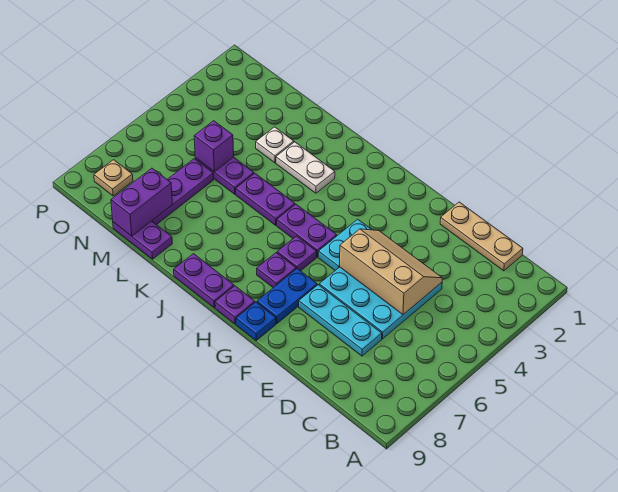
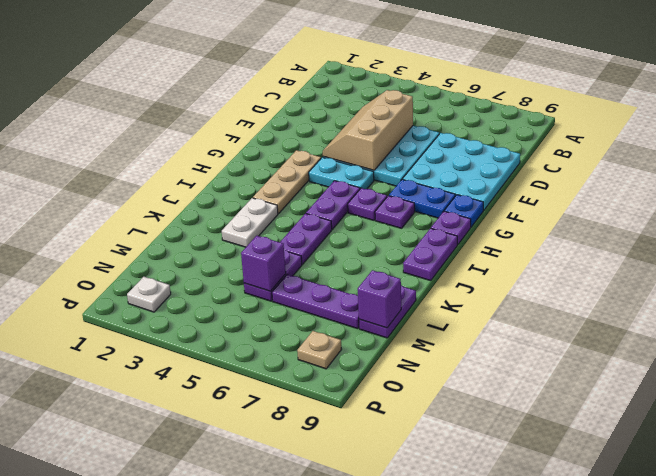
tan 1x3 plate [440,202,523,271] -> tan 1x3 plate moved to [253,150,321,214]
cyan 1x3 plate [299,285,382,356] -> cyan 3x3 plate [403,133,520,211]
white 1x1 plate [256,127,294,163] -> white 1x1 plate moved to [127,277,171,312]
purple 1x2 brick [111,168,172,236] -> purple 1x1 brick [358,270,401,328]

